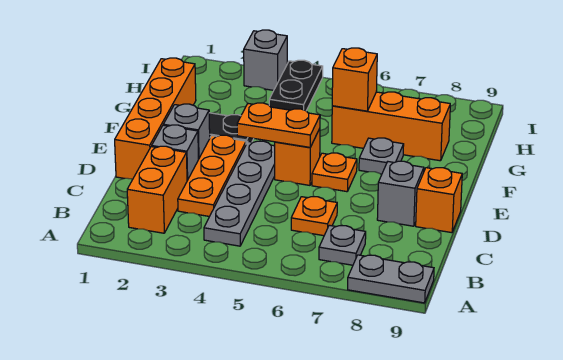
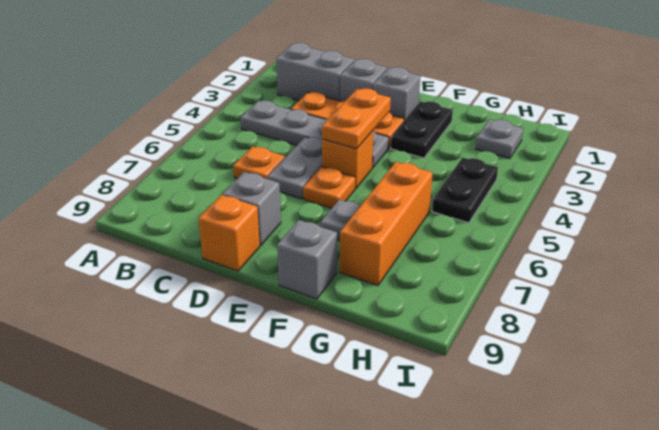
grey 1x2 plate [348,255,434,303] -> grey 1x2 plate moved to [268,137,322,199]
orange 1x2 brick [127,146,187,233] -> grey 1x2 brick [276,43,354,101]
grey 1x1 plate [319,225,366,265] -> grey 1x1 plate moved to [476,120,523,159]
orange 1x4 brick [115,58,196,179] -> none
orange 1x1 brick [332,48,377,111] -> none
black 1x2 plate [269,60,323,111] -> black 1x2 plate turned to [432,158,498,223]
grey 1x1 brick [244,30,287,90] -> grey 1x1 brick moved to [277,220,337,299]

